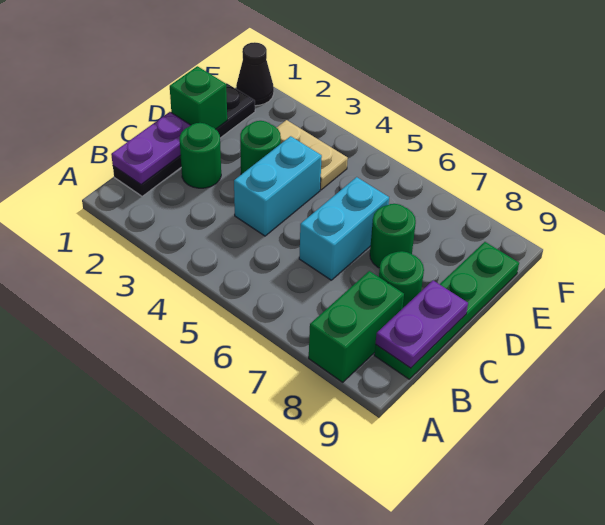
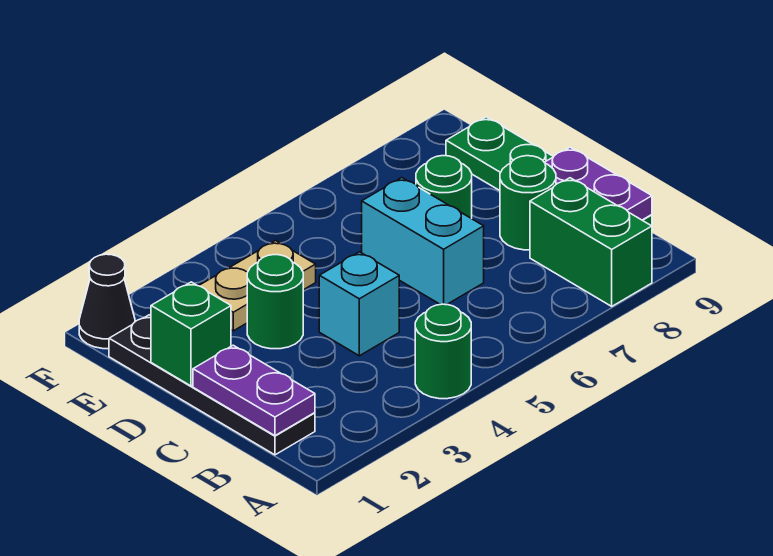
green 1x1 round brick [180,123,221,188] -> green 1x1 round brick moved to [415,304,471,399]
cyan 1x2 brick [234,136,322,236] -> cyan 1x1 brick [319,252,399,356]

